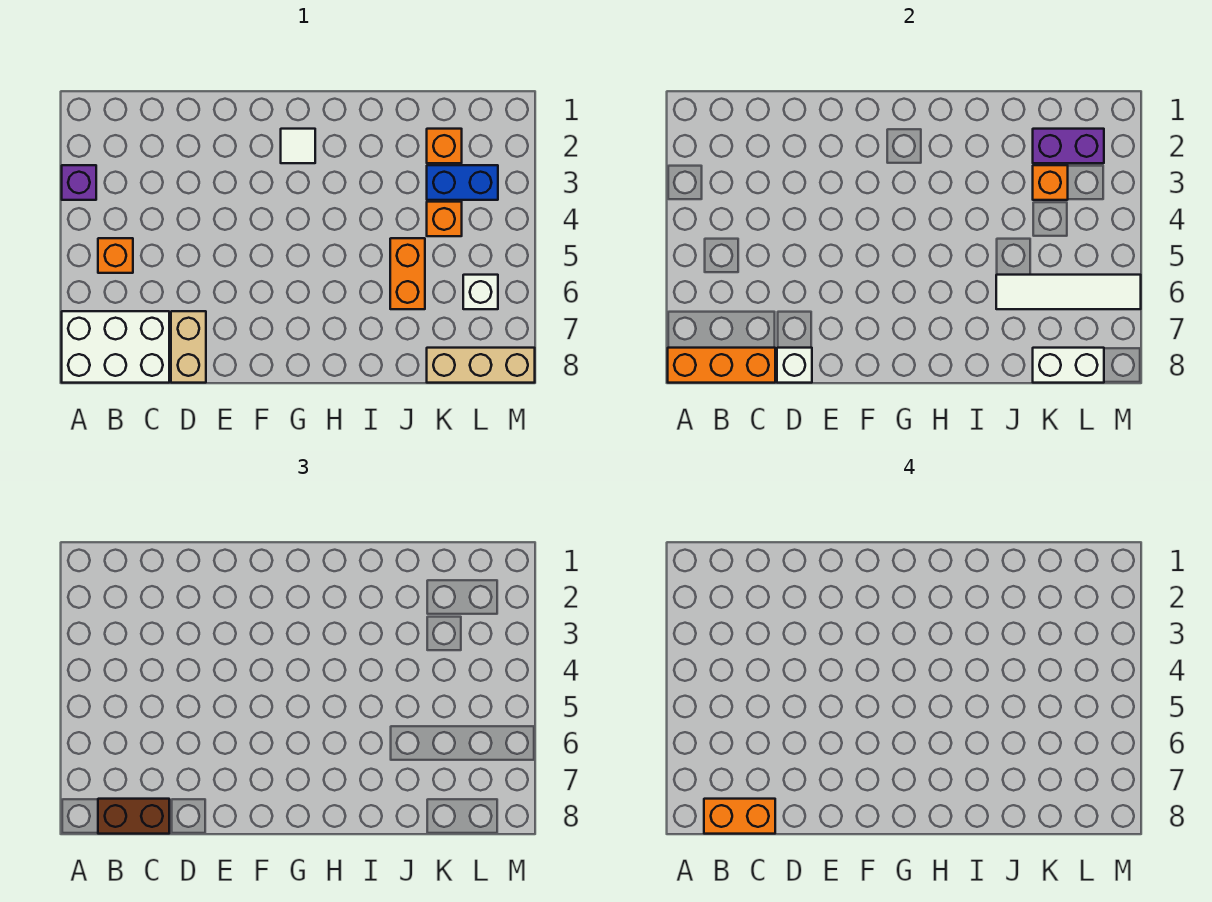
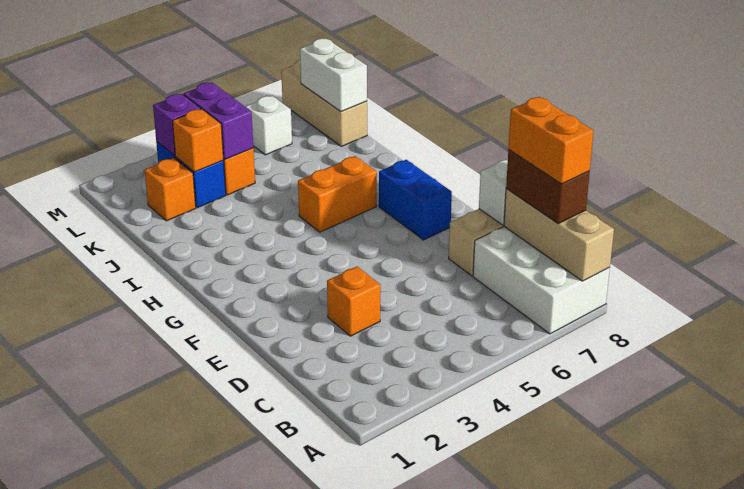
purple 1x1 brick [62,165,96,200] -> purple 1x1 brick moved to [153,94,201,156]
orange 1x3 brick [668,348,775,383] -> tan 1x3 brick [504,189,614,281]
orange 1x1 brick [98,238,133,273] -> orange 1x1 brick moved to [327,266,381,336]
none -> blue 1x2 brick [379,160,452,240]
white 1x1 tile [281,129,315,163] -> none
orange 1x2 brick [390,238,425,309] -> orange 1x2 brick moved to [298,156,377,232]
white 1x4 tile [996,275,1141,309] -> none
purple 1x2 brick [1033,129,1104,163] -> purple 1x2 brick moved to [184,82,253,159]

